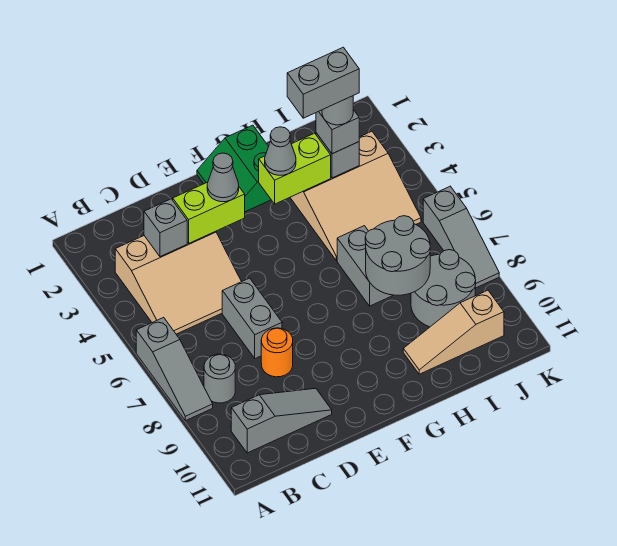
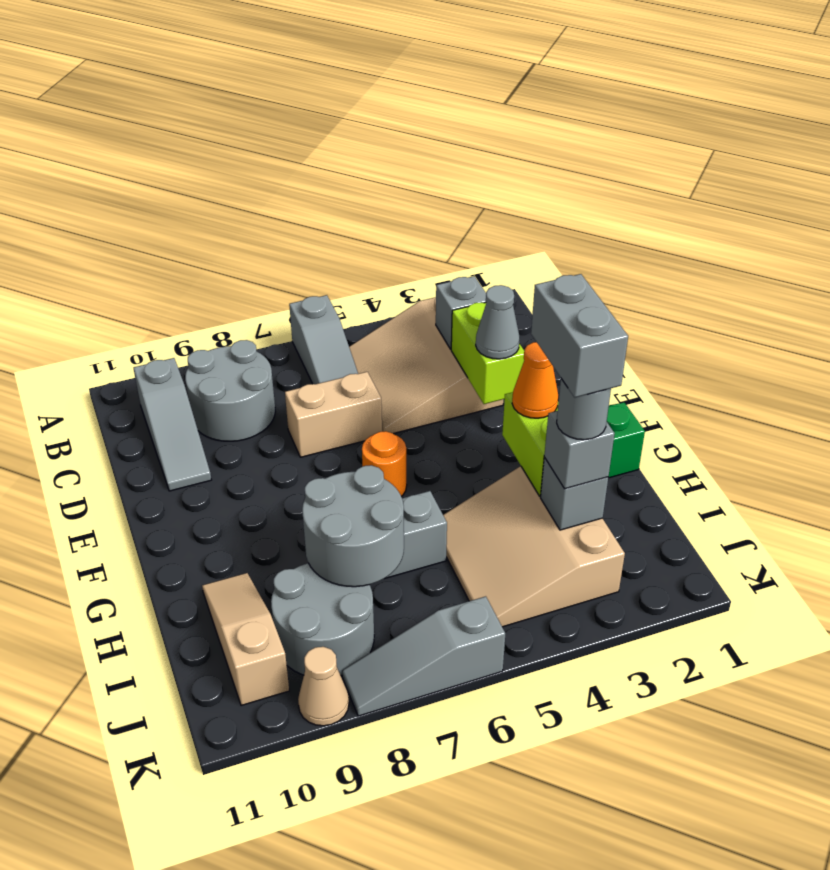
grey 1x3 slope [136,317,213,421] -> grey 1x3 slope turned to [289,295,358,384]
grey 1x1 round brick [204,354,235,403] -> grey 2x2 round brick [185,340,275,441]
grey 1x2 brick [222,278,282,359] -> tan 1x2 brick [285,372,382,457]
orange 1x1 round brick [261,328,293,377] -> orange 1x1 round brick moved to [362,431,407,496]
grey 1x1 cone [265,127,296,175] -> orange 1x1 cone [512,342,558,418]
none -> tan 1x1 cone [298,647,349,726]

